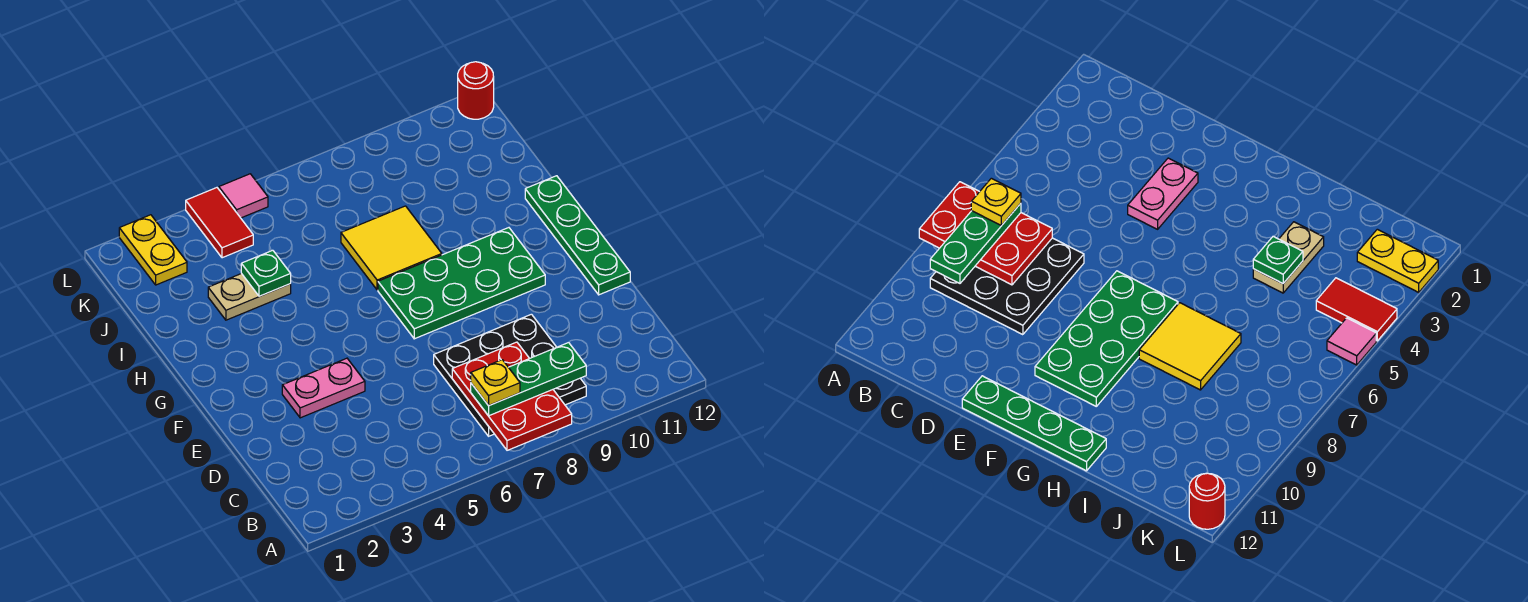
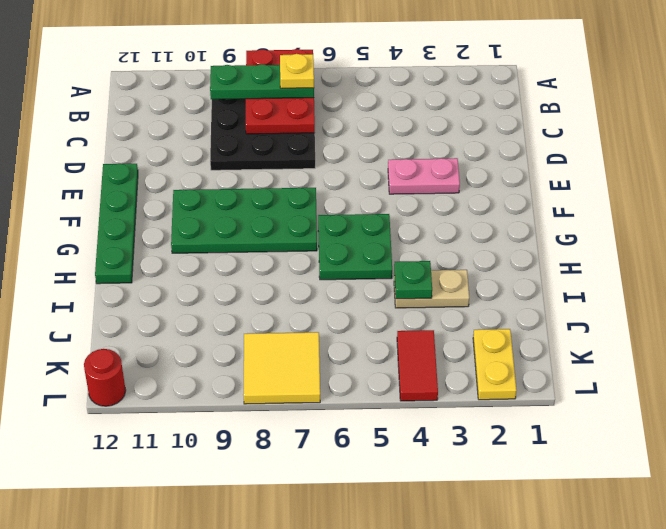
none -> green 2x2 plate [318,214,392,280]
yellow 2x2 tile [341,206,442,290] -> yellow 2x2 tile moved to [243,332,320,404]
pink 1x1 tile [219,174,268,218] -> none

